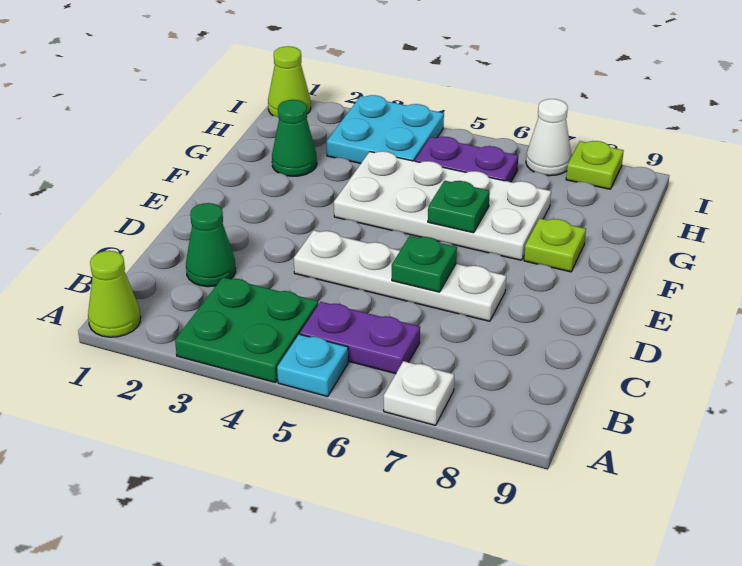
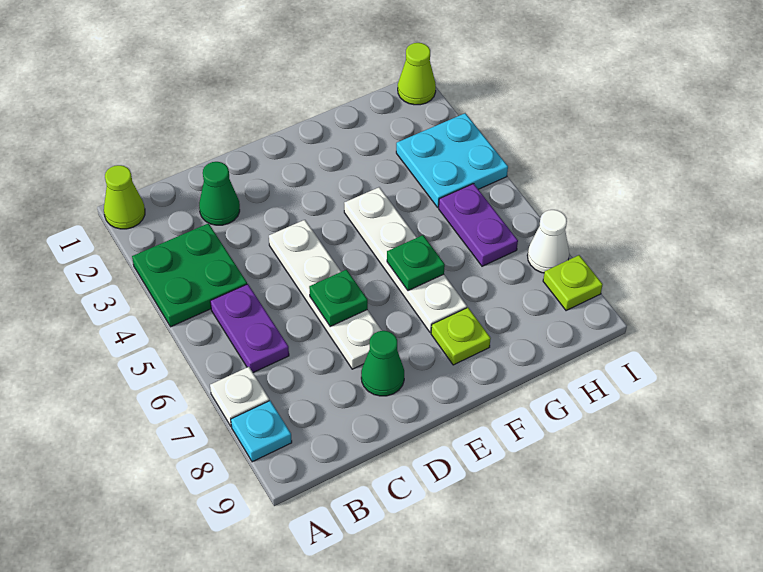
cyan 1x1 plate [277,334,348,397] -> cyan 1x1 plate moved to [231,401,292,462]
white 2x4 plate [334,151,551,260] -> white 1x4 plate [344,187,467,332]
green 1x1 cone [272,100,317,176] -> green 1x1 cone moved to [361,331,404,396]

